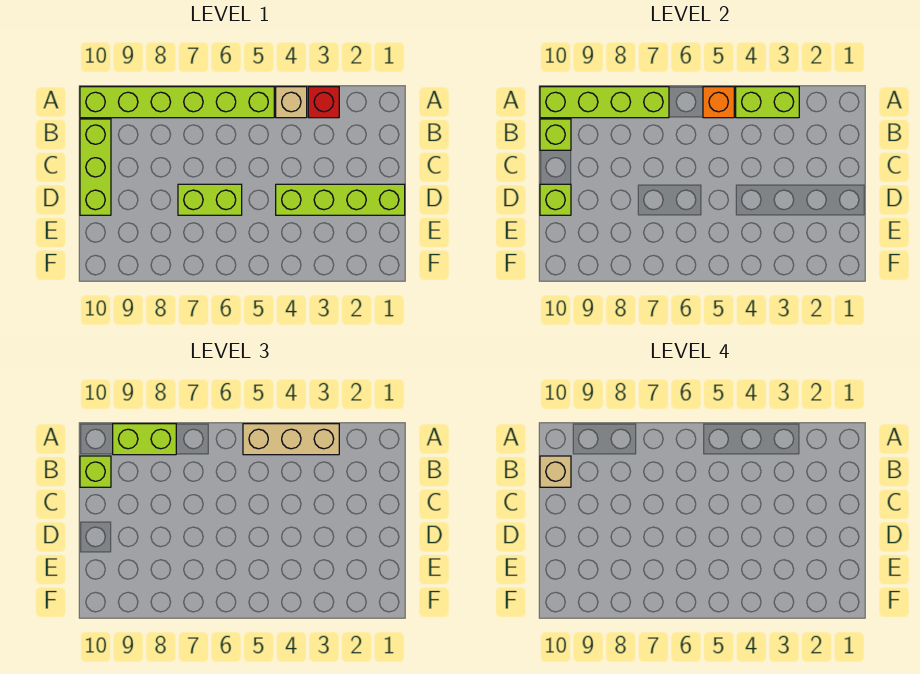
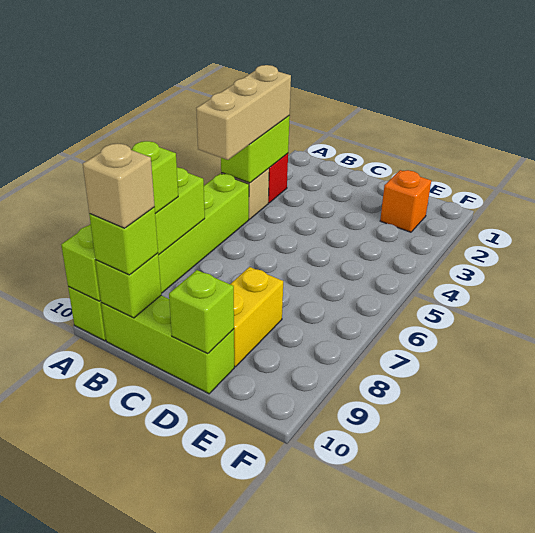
orange 1x1 brick [703,87,734,118] -> orange 1x1 brick moved to [380,170,431,232]
lime 1x4 brick [276,184,405,215] -> none
lime 1x2 brick [178,184,242,215] -> none
none -> yellow 1x2 brick [230,267,283,367]

